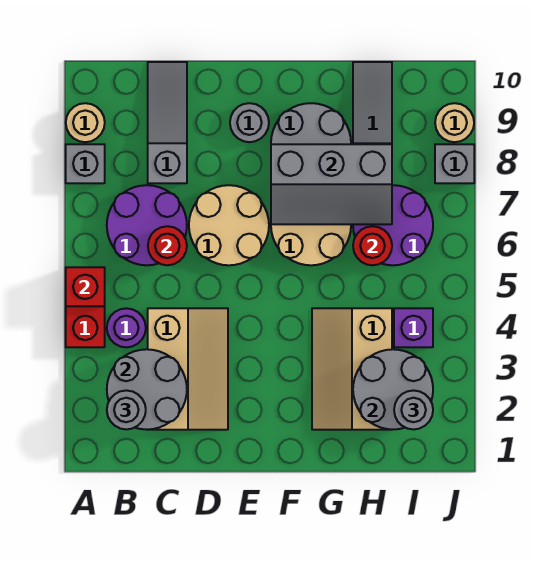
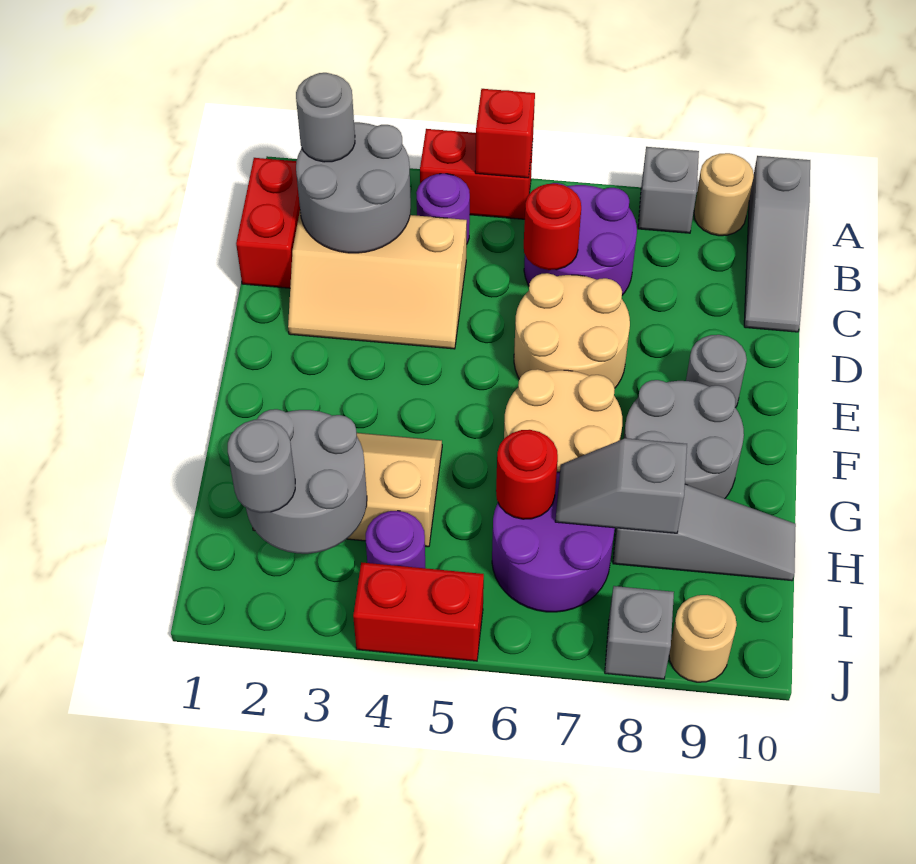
none -> red 1x2 brick [236,158,300,288]
grey 1x3 slope [148,62,187,183] -> grey 1x3 slope turned to [744,156,810,332]
grey 2x3 slope [271,144,392,224] -> grey 1x2 slope [555,438,687,533]
purple 1x1 brick [394,308,433,347] -> purple 1x1 round brick [366,511,425,568]
none -> red 1x2 brick [353,562,484,661]

